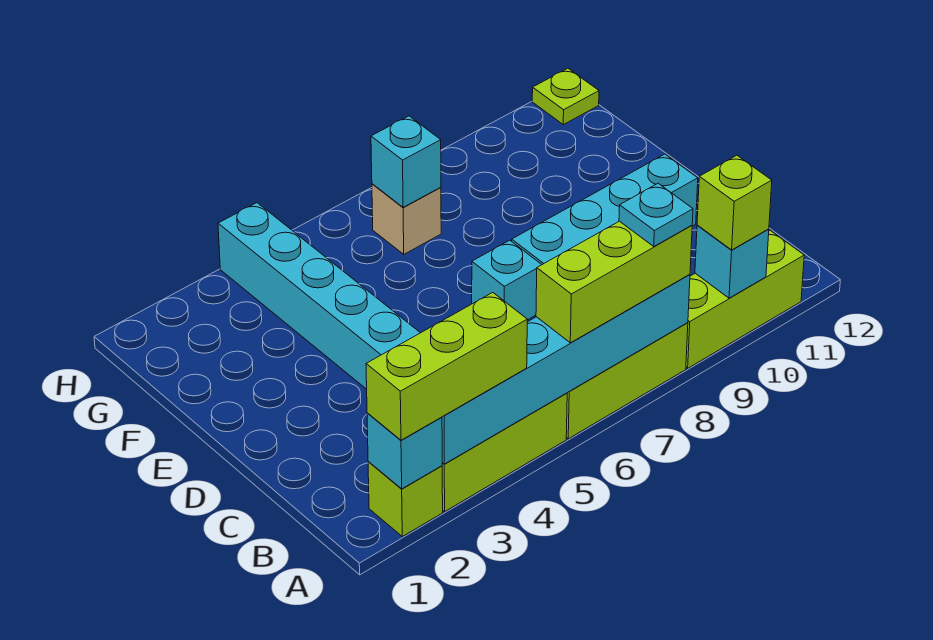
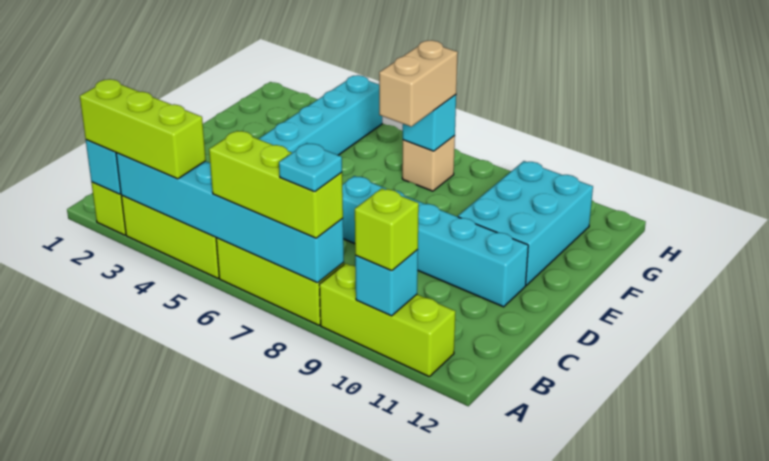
none -> cyan 2x3 brick [458,161,593,285]
none -> tan 1x2 brick [379,40,458,127]
lime 1x1 plate [532,68,599,125] -> none

